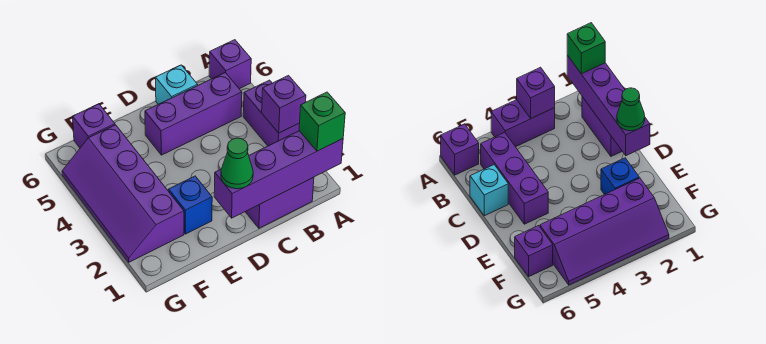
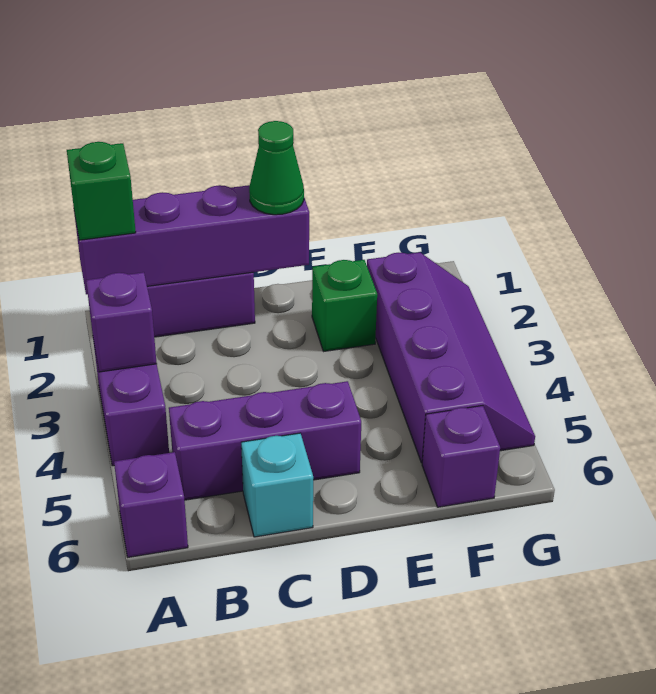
blue 1x1 brick [168,176,212,234] -> green 1x1 brick [312,260,377,351]

